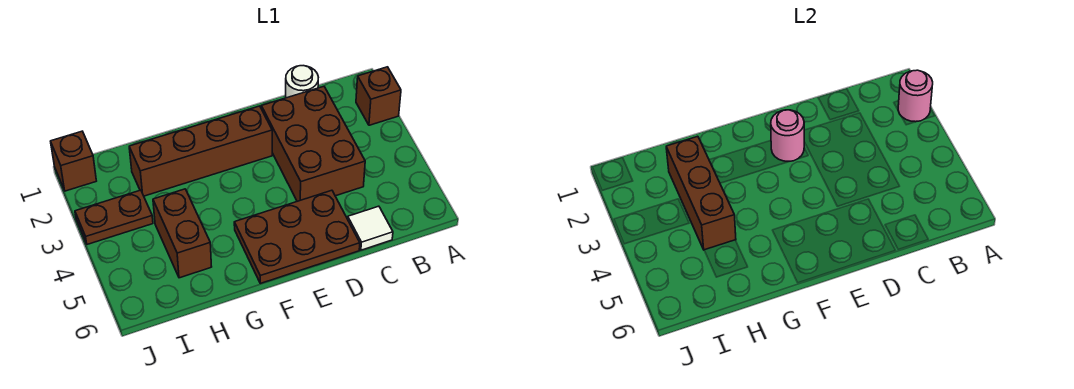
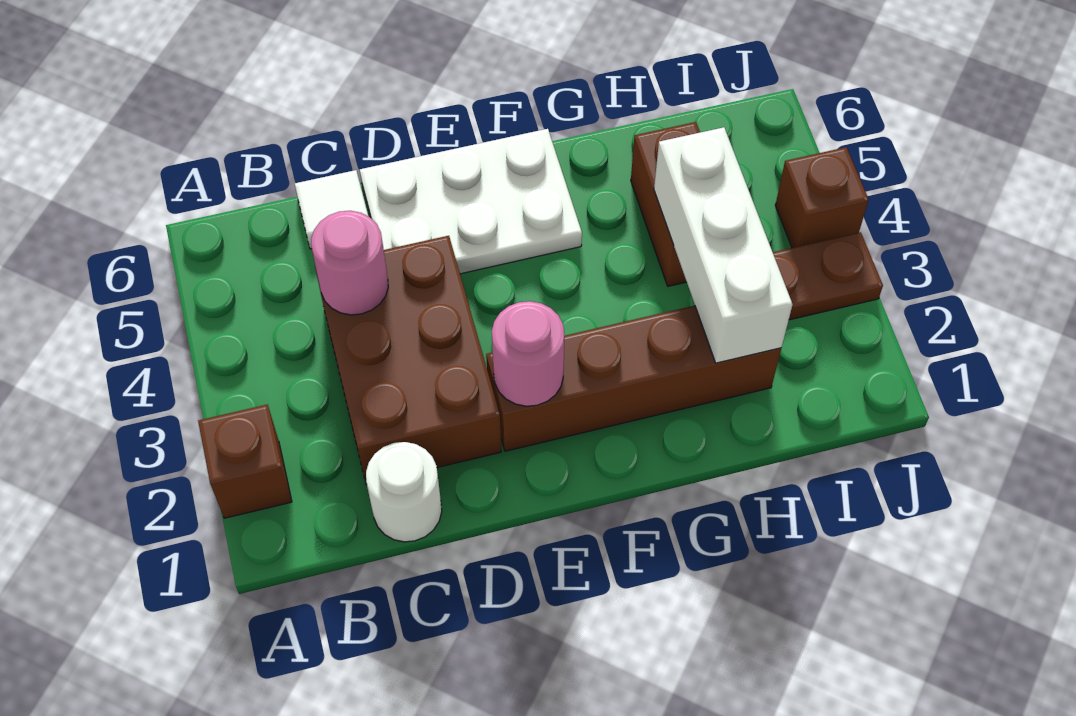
pink 1x1 round brick [898,70,933,122] -> pink 1x1 round brick moved to [311,211,388,315]
brown 2x3 plate [234,190,360,283] -> white 2x3 plate [360,129,582,274]
brown 1x3 brick [666,136,736,250] -> white 1x3 brick [654,127,793,363]
brown 1x1 brick [51,131,96,191] -> brown 1x1 brick moved to [775,147,869,248]

